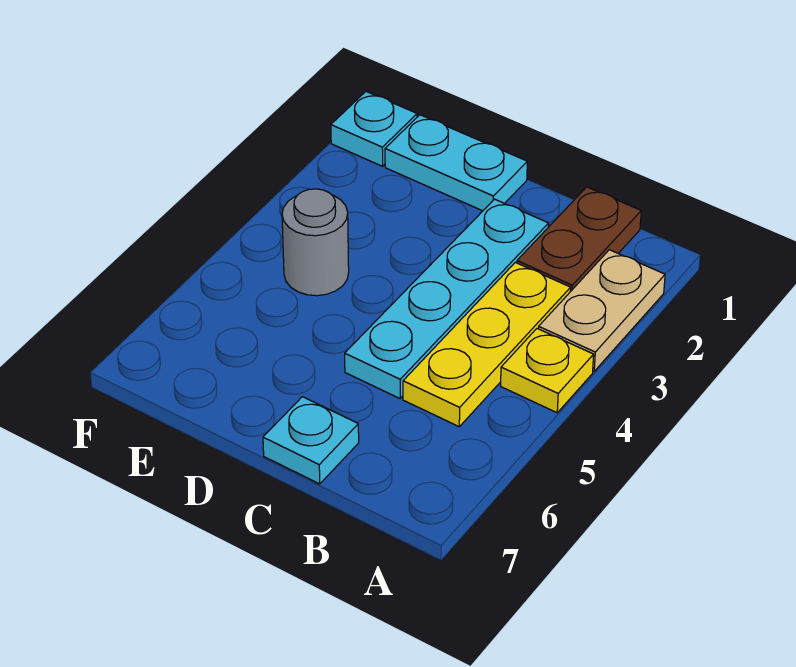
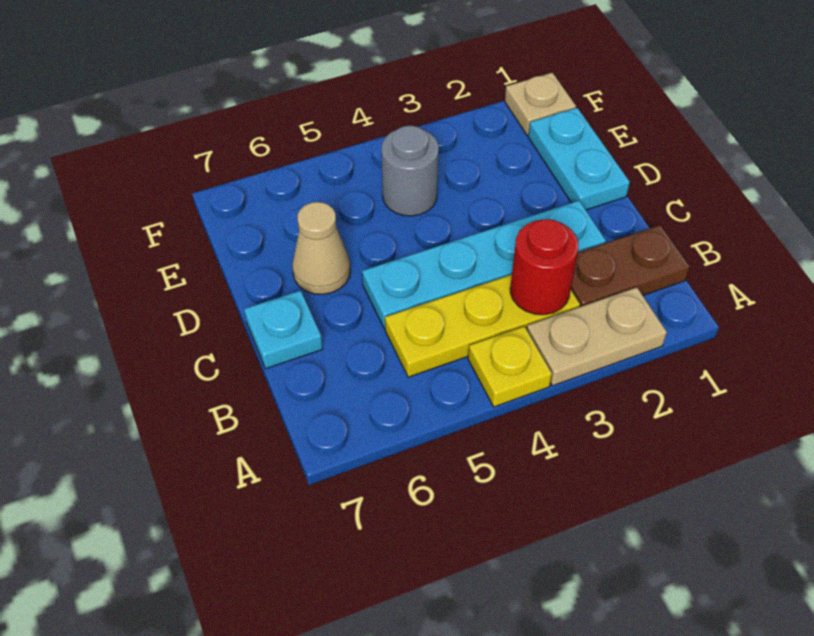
none -> red 1x1 round brick [510,219,578,315]
none -> tan 1x1 cone [292,202,350,294]
cyan 1x1 plate [331,92,417,166] -> tan 1x1 plate [505,73,576,136]

